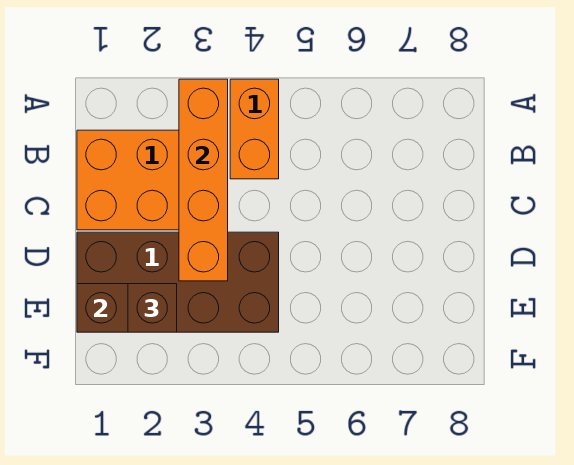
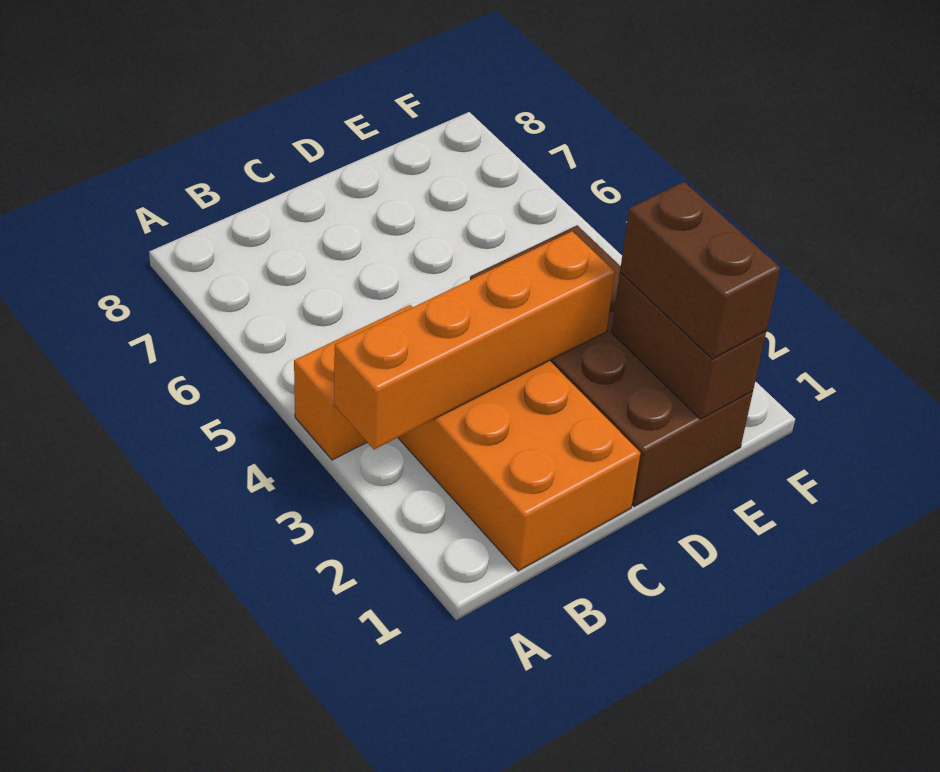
brown 1x1 brick [128,284,177,332] -> brown 1x2 brick [620,182,780,359]

